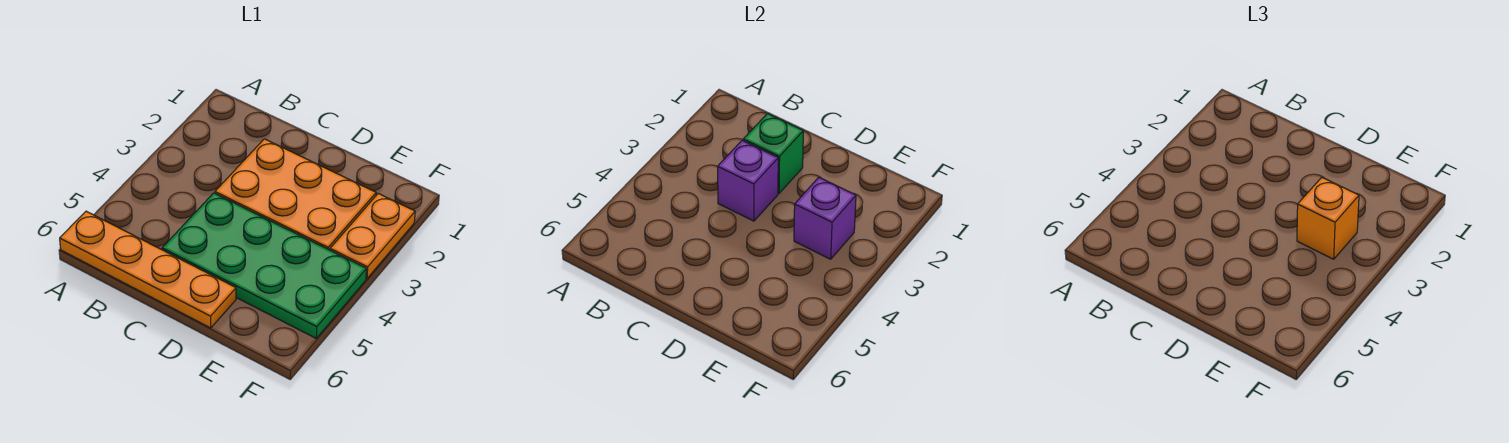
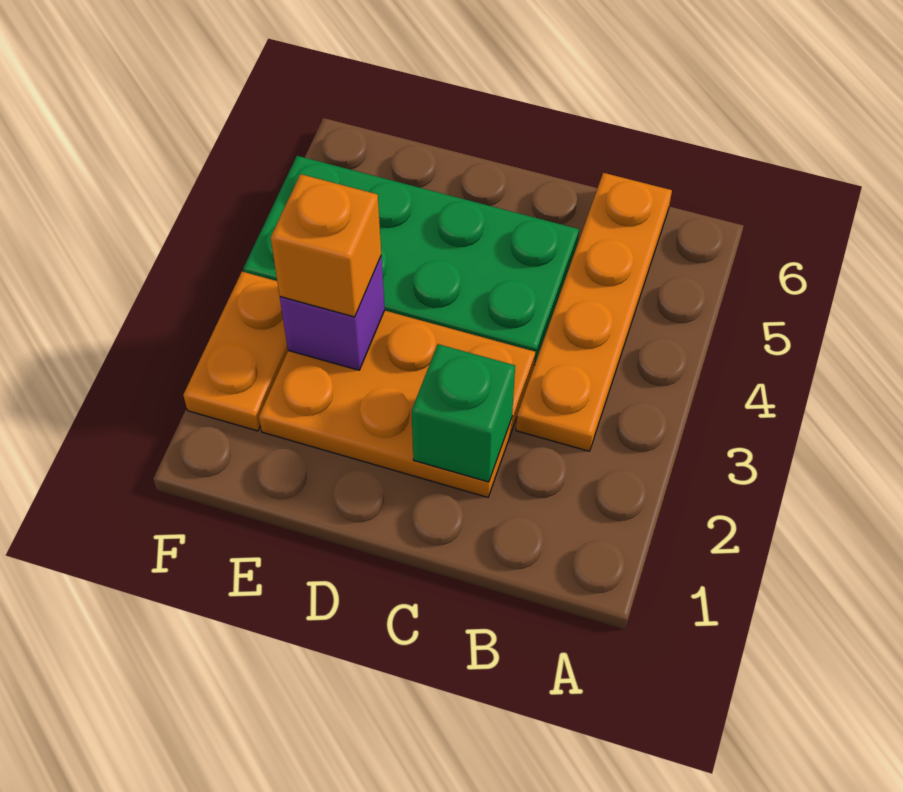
orange 1x4 plate [60,211,236,328] -> orange 1x4 plate turned to [516,173,672,451]
purple 1x1 brick [717,140,778,221] -> none

